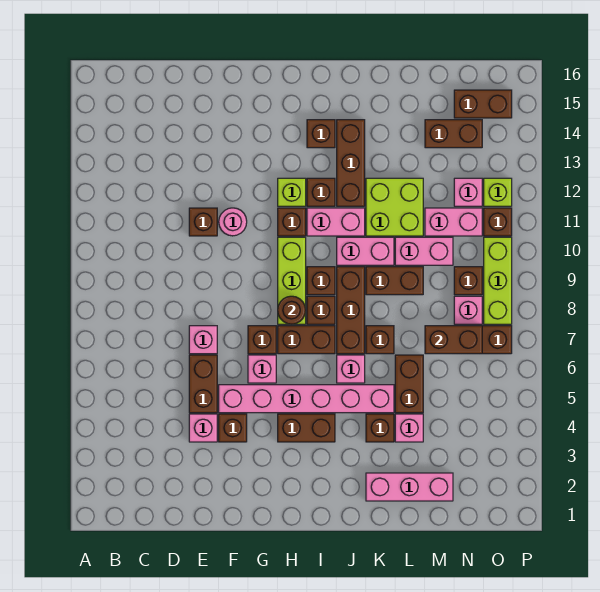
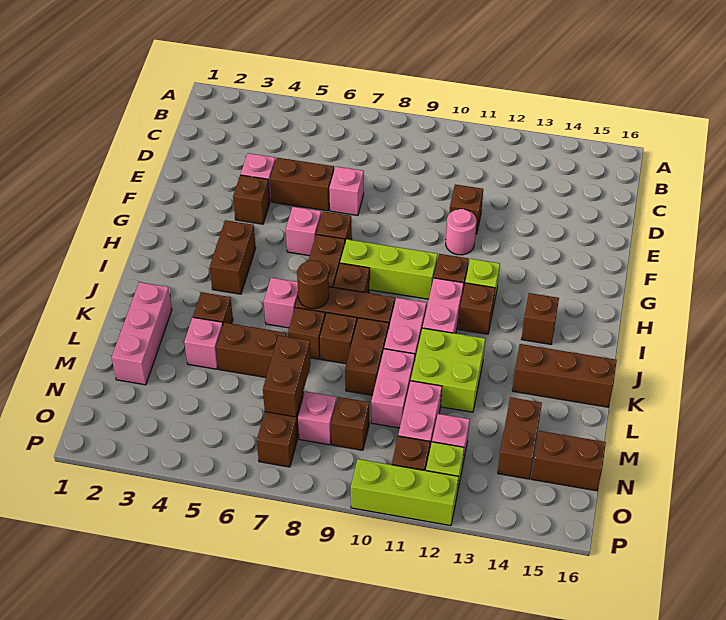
pink 1x6 brick [219,385,394,413] -> none
brown 1x1 round brick [278,296,306,324] -> brown 1x1 round brick moved to [297,261,329,309]
brown 1x1 brick [307,267,335,295] -> brown 1x1 brick moved to [320,313,357,364]
brown 1x3 brick [337,120,365,206] -> brown 1x3 brick moved to [512,344,617,407]
brown 1x2 brick [454,90,512,118] -> brown 1x2 brick turned to [531,431,606,491]
lime 1x3 brick [484,237,512,324] -> lime 1x3 brick moved to [351,459,459,526]

